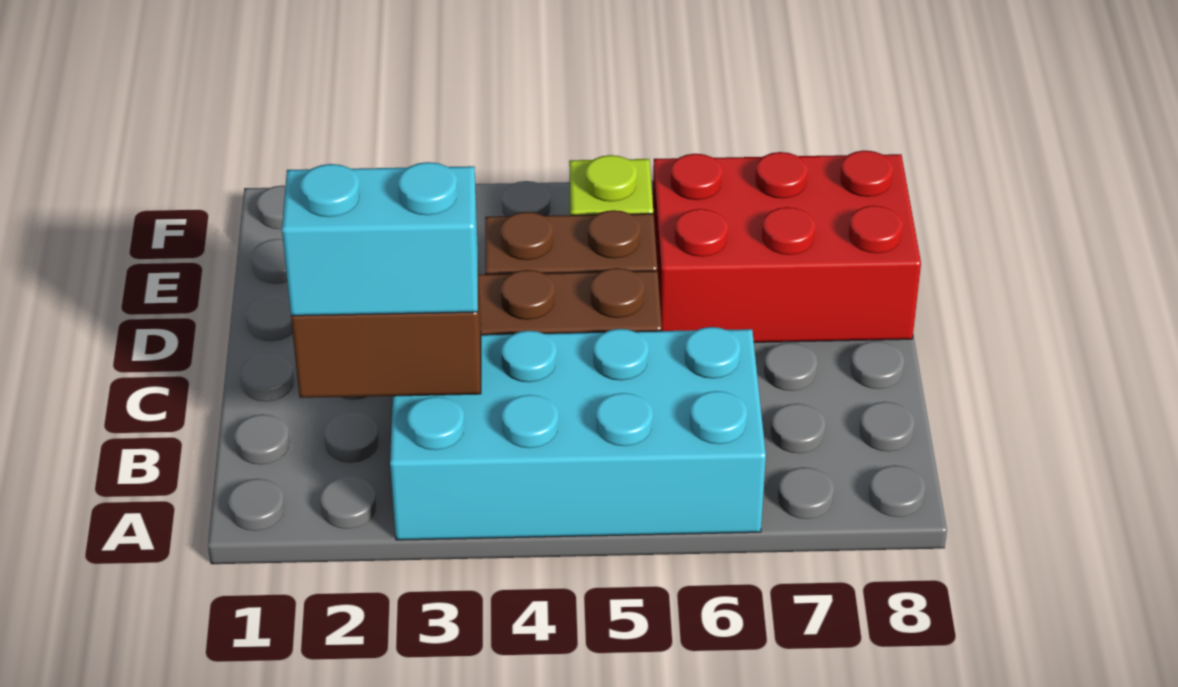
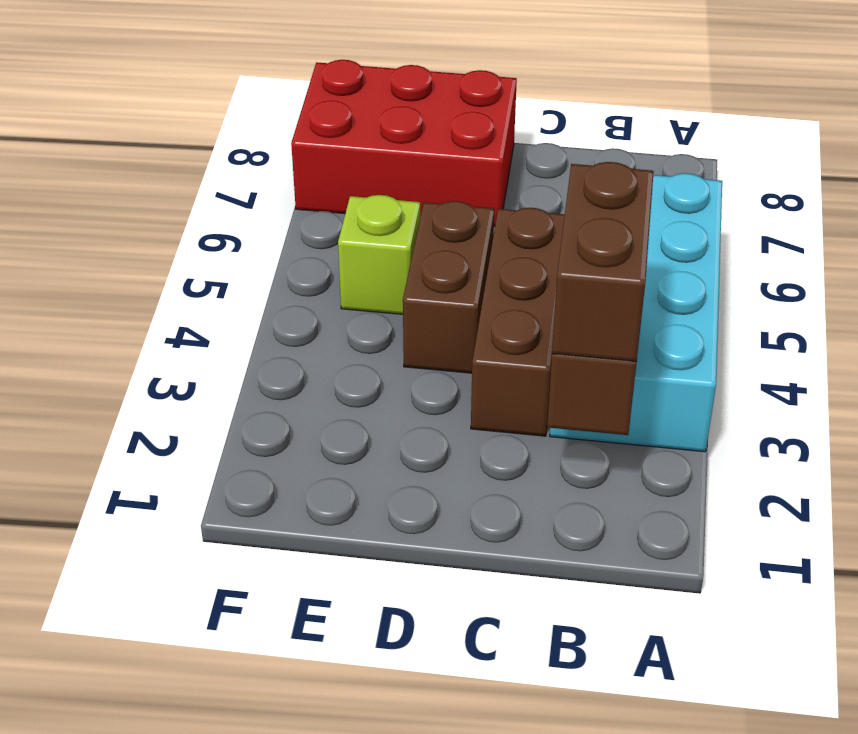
cyan 1x2 brick [282,162,478,316] -> brown 1x2 brick [552,162,654,362]
red 2x3 brick [653,151,921,342] -> red 2x3 brick turned to [291,60,517,226]

